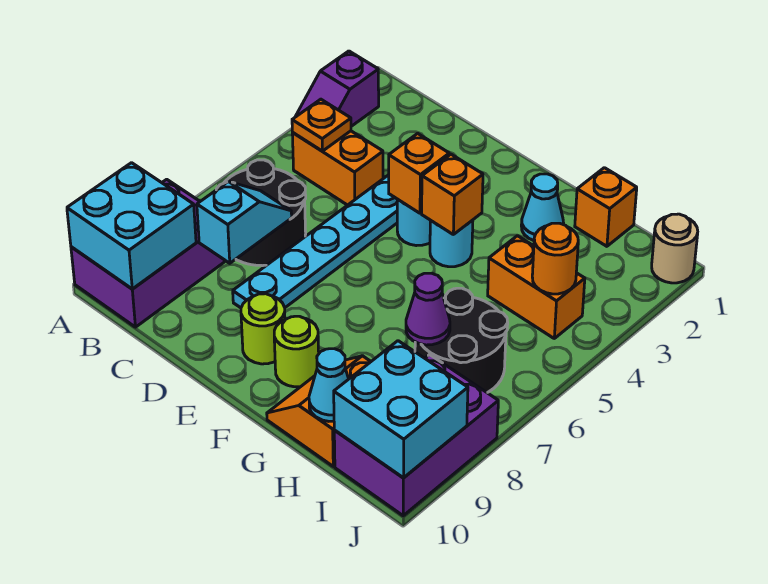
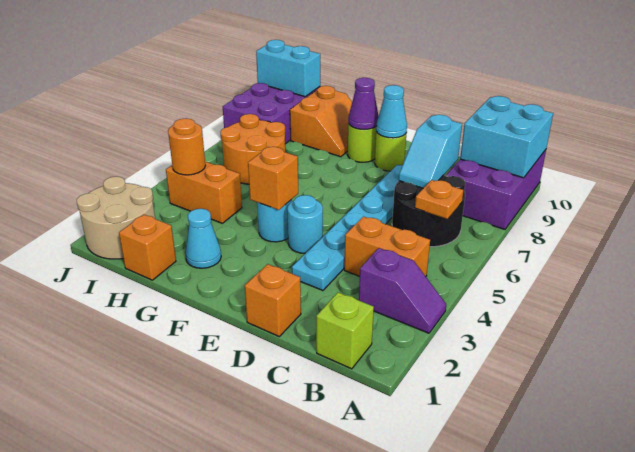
purple 1x2 slope [295,51,379,126] -> purple 1x2 slope turned to [359,248,446,333]
none -> lime 1x1 brick [316,292,374,369]
orange 1x1 plate [292,99,351,151] -> orange 1x1 plate moved to [415,180,464,219]
orange 1x1 brick [389,133,449,213] -> orange 1x1 brick moved to [245,264,301,336]
black 2x2 round brick [415,288,508,393] -> orange 2x2 round brick [220,114,285,184]
purple 1x1 cone [406,273,450,345] -> purple 1x1 cone moved to [349,78,379,130]
cyan 1x1 cone [309,349,349,421] -> cyan 1x1 cone moved to [376,85,407,138]
cyan 2x2 brick [334,341,468,478] -> cyan 1x2 brick [256,40,320,97]
tan 1x1 round brick [652,214,698,283] -> tan 2x2 round brick [77,176,155,259]

